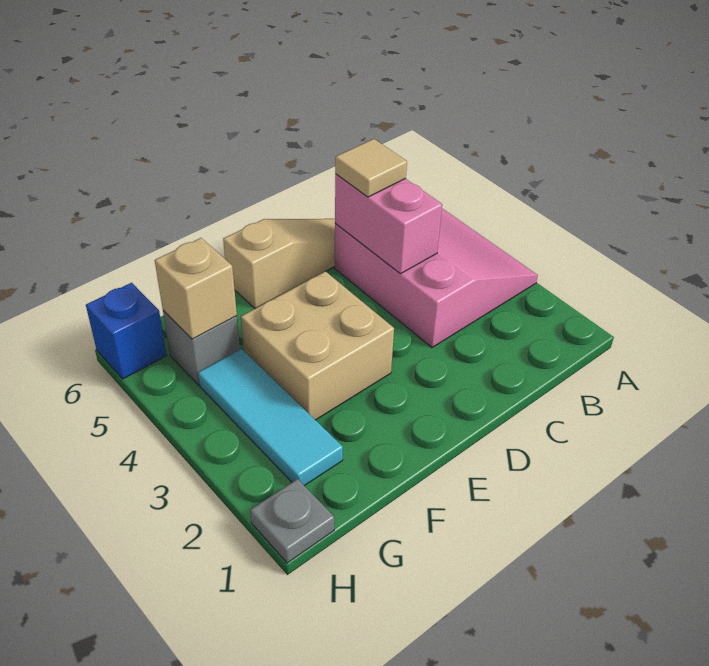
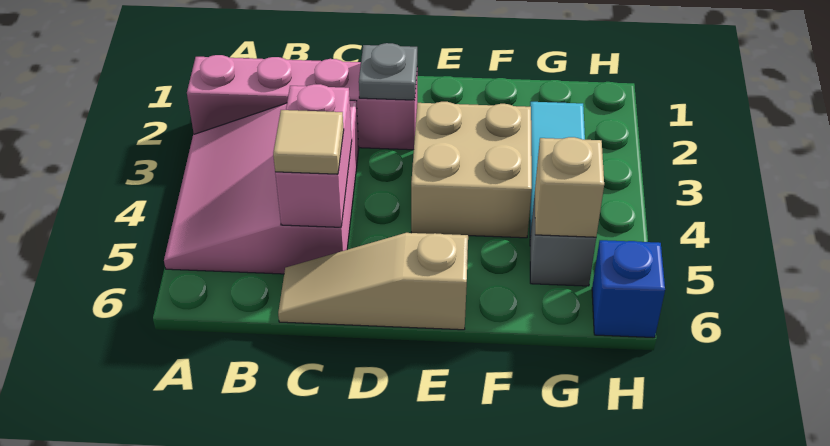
none -> pink 1x4 brick [187,55,417,150]
grey 1x1 plate [250,479,334,563] -> grey 1x1 plate moved to [359,43,417,100]

